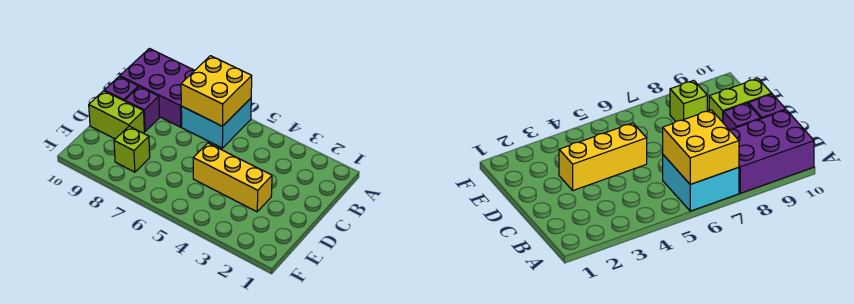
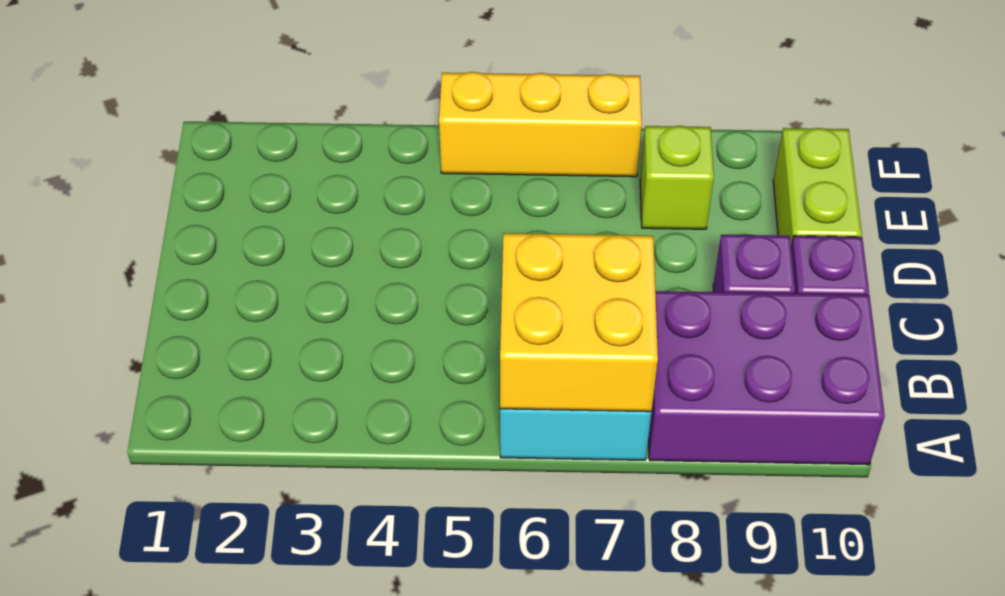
yellow 1x3 brick [193,143,272,212] -> yellow 1x3 brick moved to [439,72,642,177]
lime 1x2 brick [89,91,144,139] -> lime 1x2 brick turned to [773,128,862,245]

